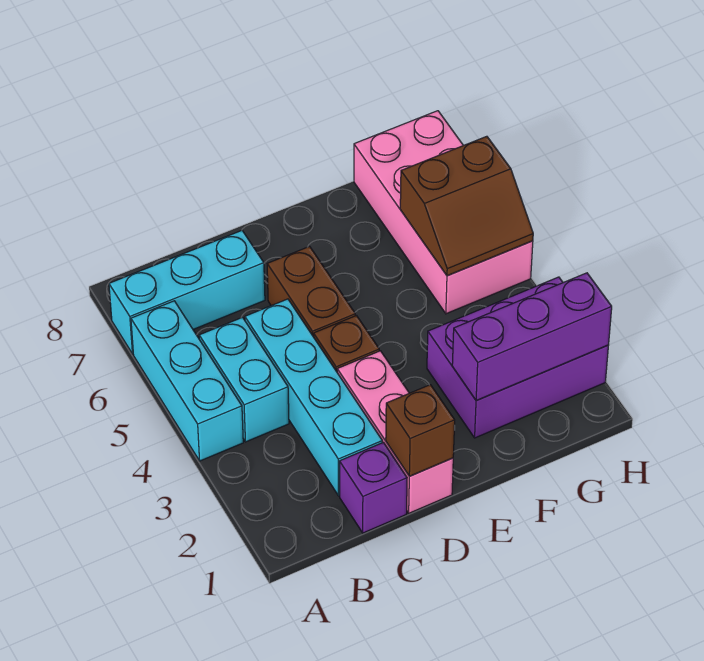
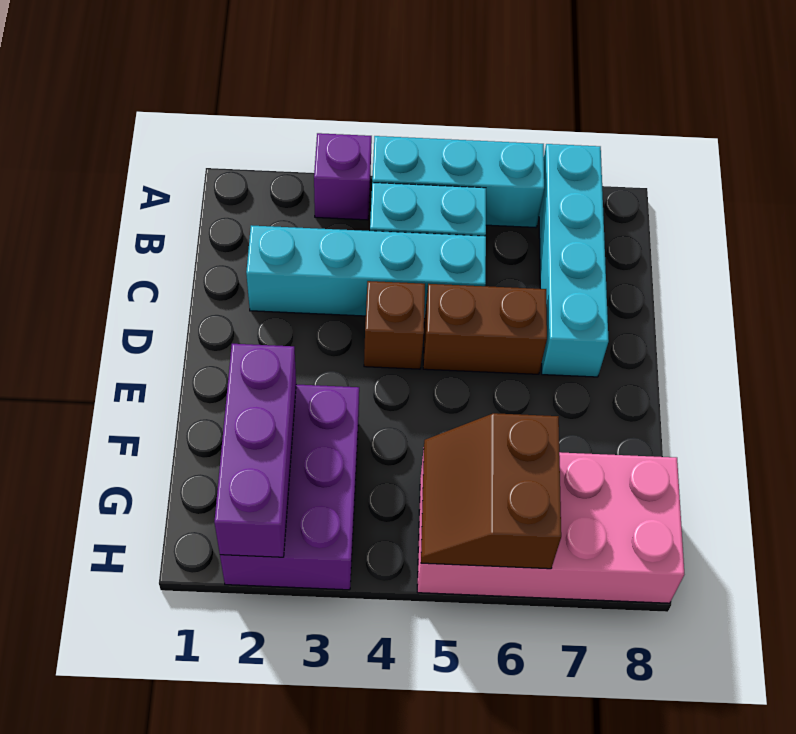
cyan 1x3 brick [109,231,265,354] -> cyan 1x4 brick [539,144,609,377]
purple 1x1 brick [339,442,407,533] -> purple 1x1 brick moved to [314,133,372,220]
pink 1x3 brick [337,351,453,513] -> none
brown 1x1 brick [386,385,455,476] -> none

